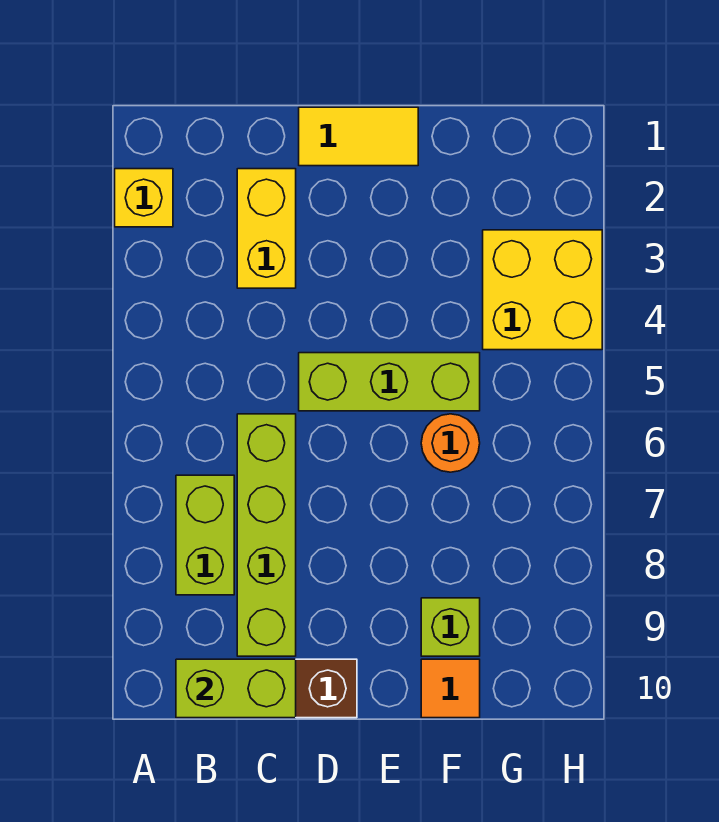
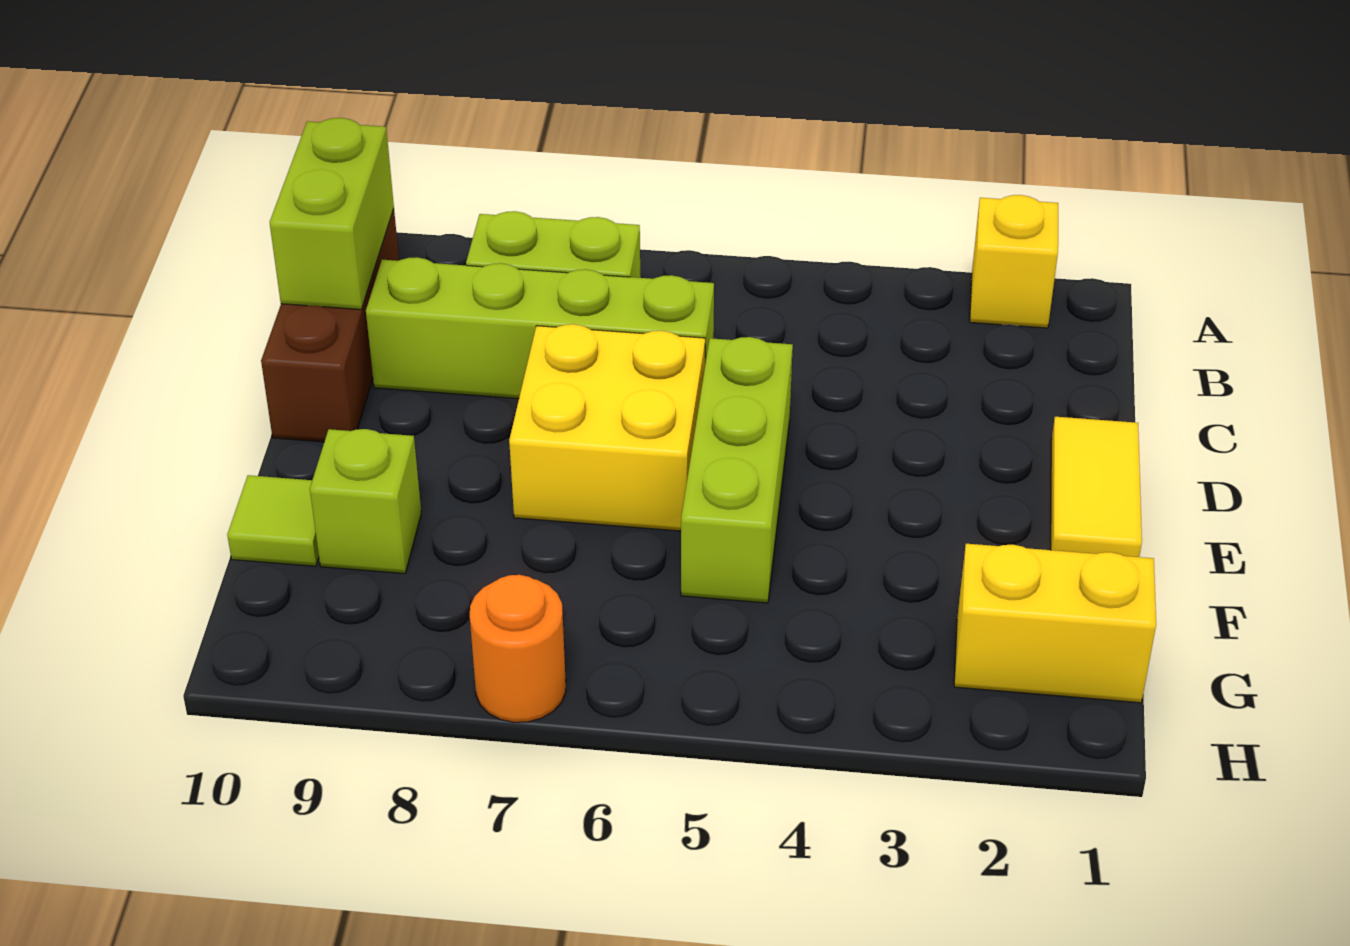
yellow 1x2 brick [237,169,296,288] -> yellow 1x2 brick moved to [954,544,1156,703]
orange 1x1 round brick [421,414,480,472] -> orange 1x1 round brick moved to [470,575,566,722]
orange 1x1 tile [421,659,480,718] -> lime 1x1 tile [227,475,319,566]
yellow 2x2 brick [483,230,602,350] -> yellow 2x2 brick moved to [509,324,705,531]

